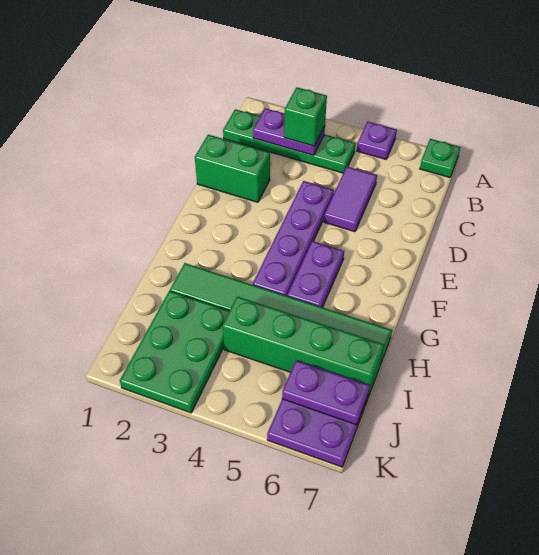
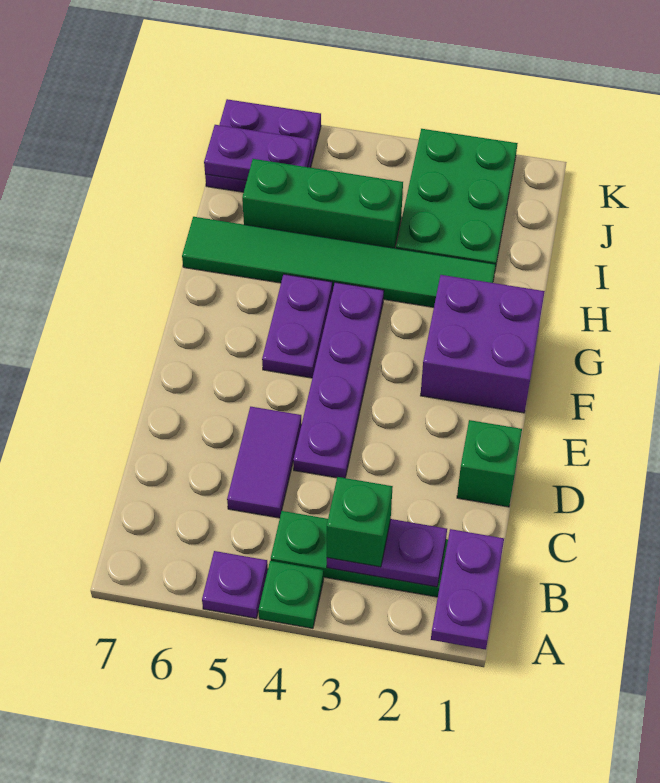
none -> purple 1x2 plate [431,529,504,650]
green 1x1 plate [420,139,460,177] -> green 1x1 plate moved to [259,561,324,628]
green 1x2 brick [195,135,270,202] -> green 1x1 brick [457,420,522,507]
none -> purple 2x2 brick [421,275,545,413]
green 1x4 brick [223,297,384,397] -> green 1x3 brick [242,159,403,248]

